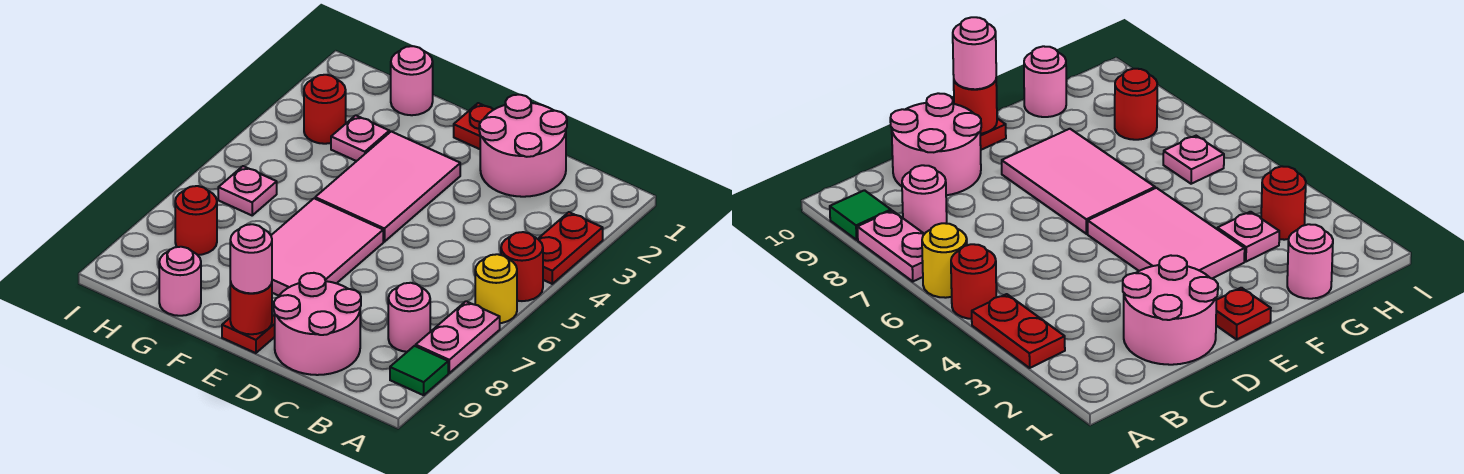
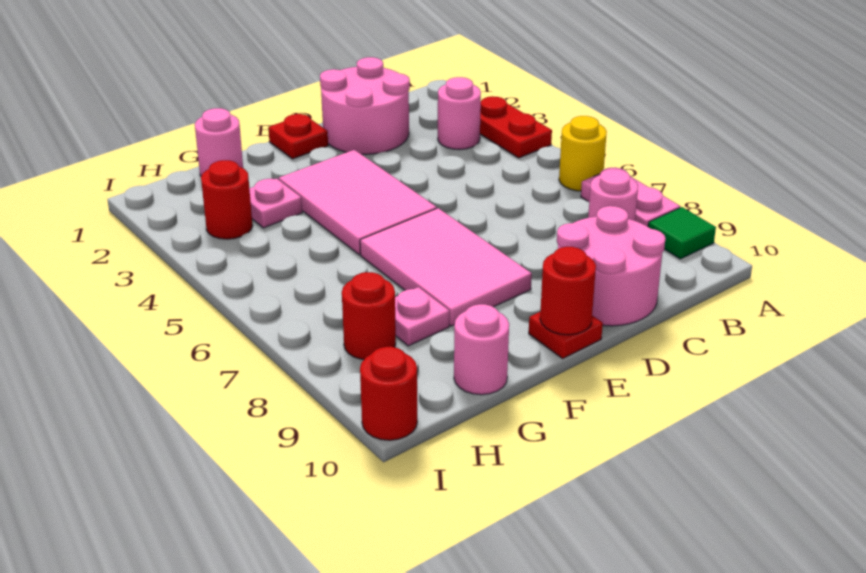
red 1x1 round brick [501,232,543,301] -> red 1x1 round brick moved to [360,347,417,440]
pink 1x1 round brick [230,224,272,293] -> pink 1x1 round brick moved to [438,77,481,150]
pink 1x1 plate [218,166,277,215] -> pink 1x1 plate moved to [395,287,449,346]

